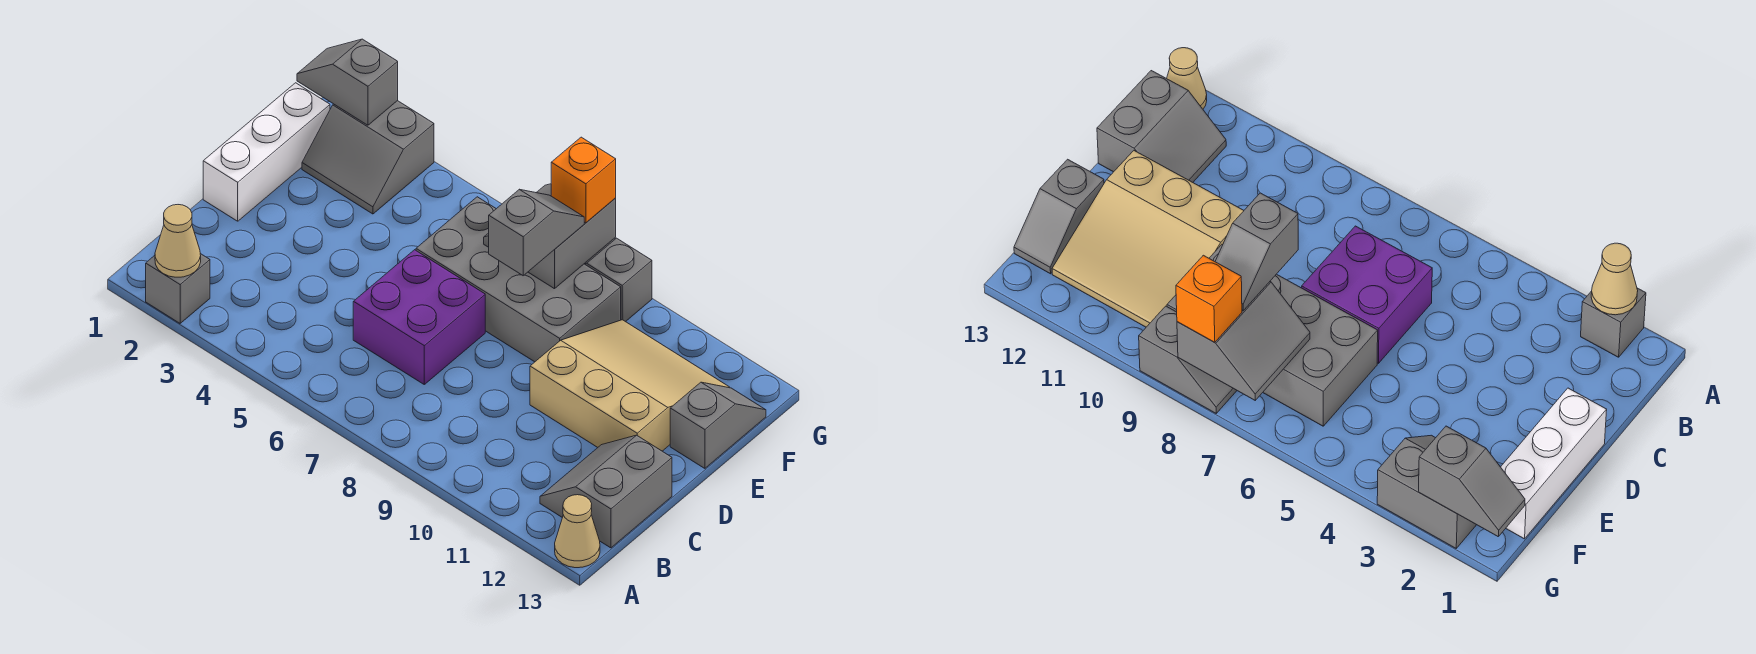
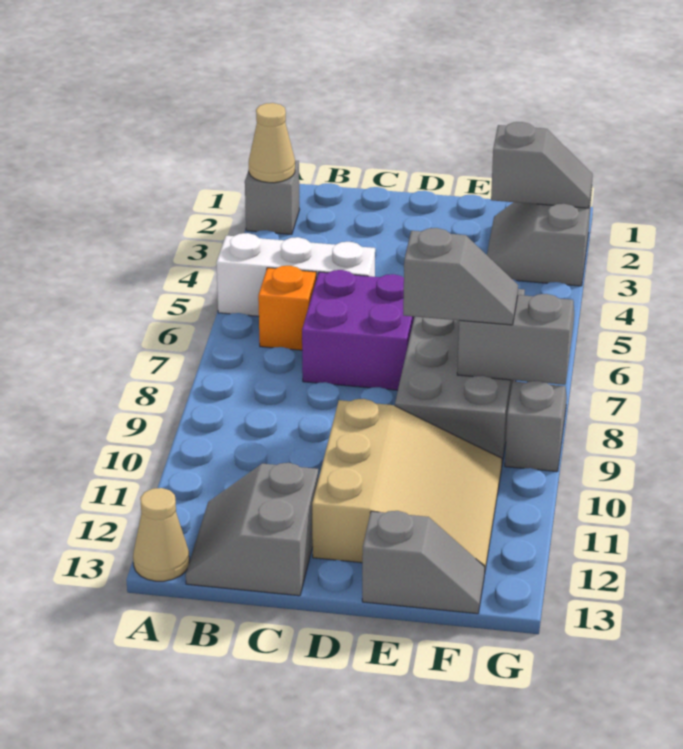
grey 2x2 slope [540,435,672,548] -> grey 2x2 slope turned to [186,463,318,596]
white 1x3 brick [203,83,330,221] -> white 1x3 brick moved to [216,233,375,316]
grey 1x2 slope [297,39,398,125] -> grey 1x2 slope turned to [491,122,593,208]
orange 1x1 brick [551,137,616,223] -> orange 1x1 brick moved to [258,266,316,350]

